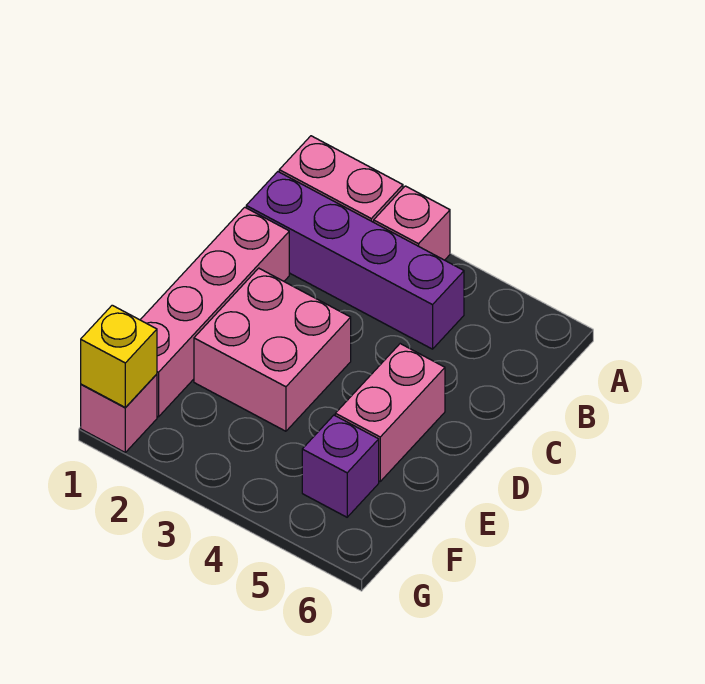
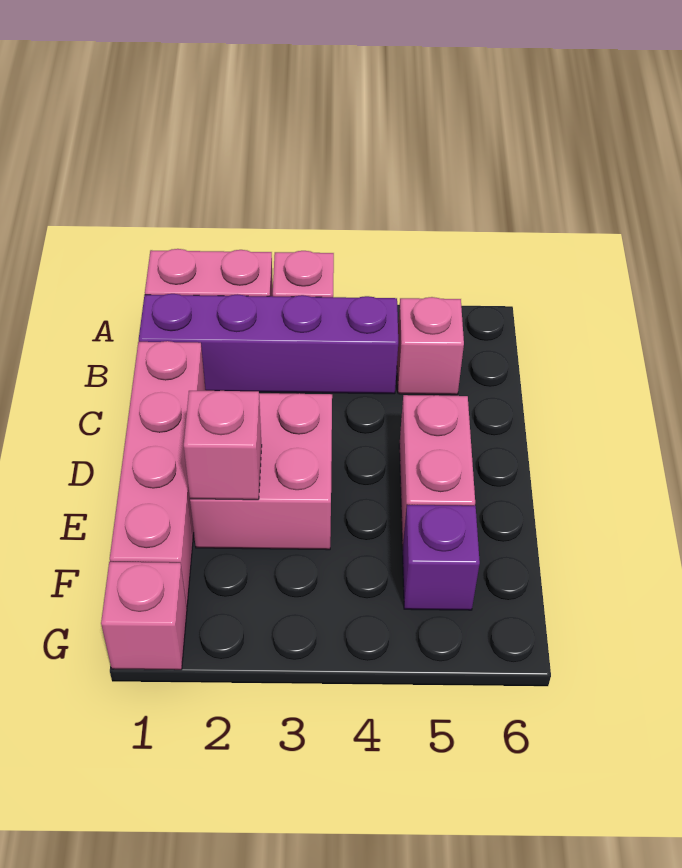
none -> pink 1x1 brick [397,297,464,395]
none -> pink 1x1 brick [184,391,262,500]
yellow 1x1 brick [81,305,157,408] -> none

